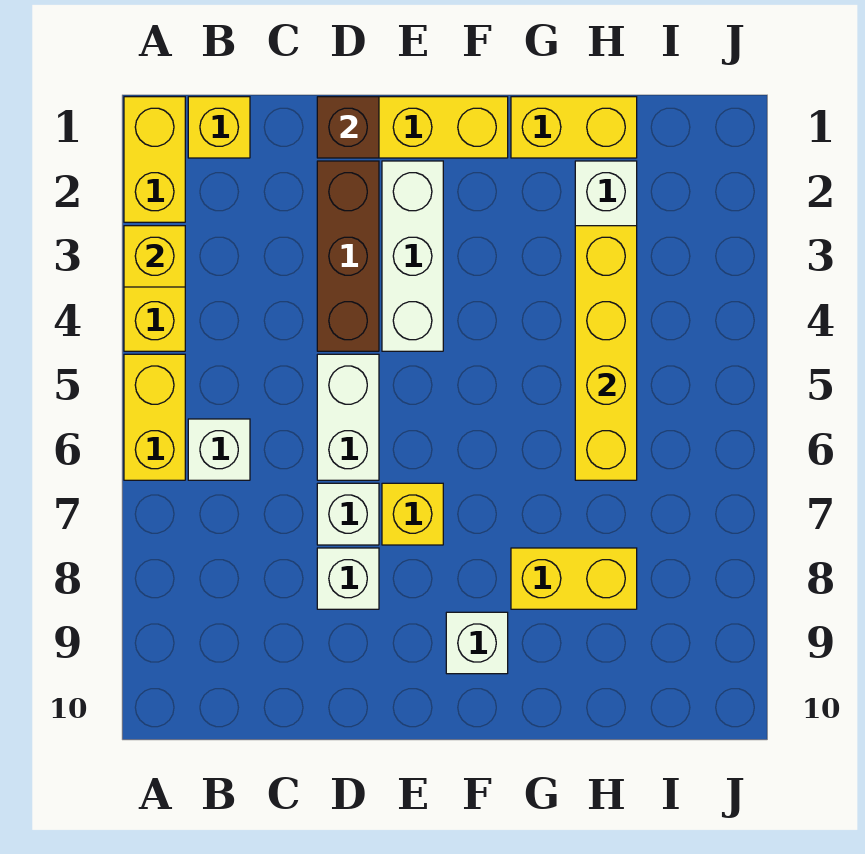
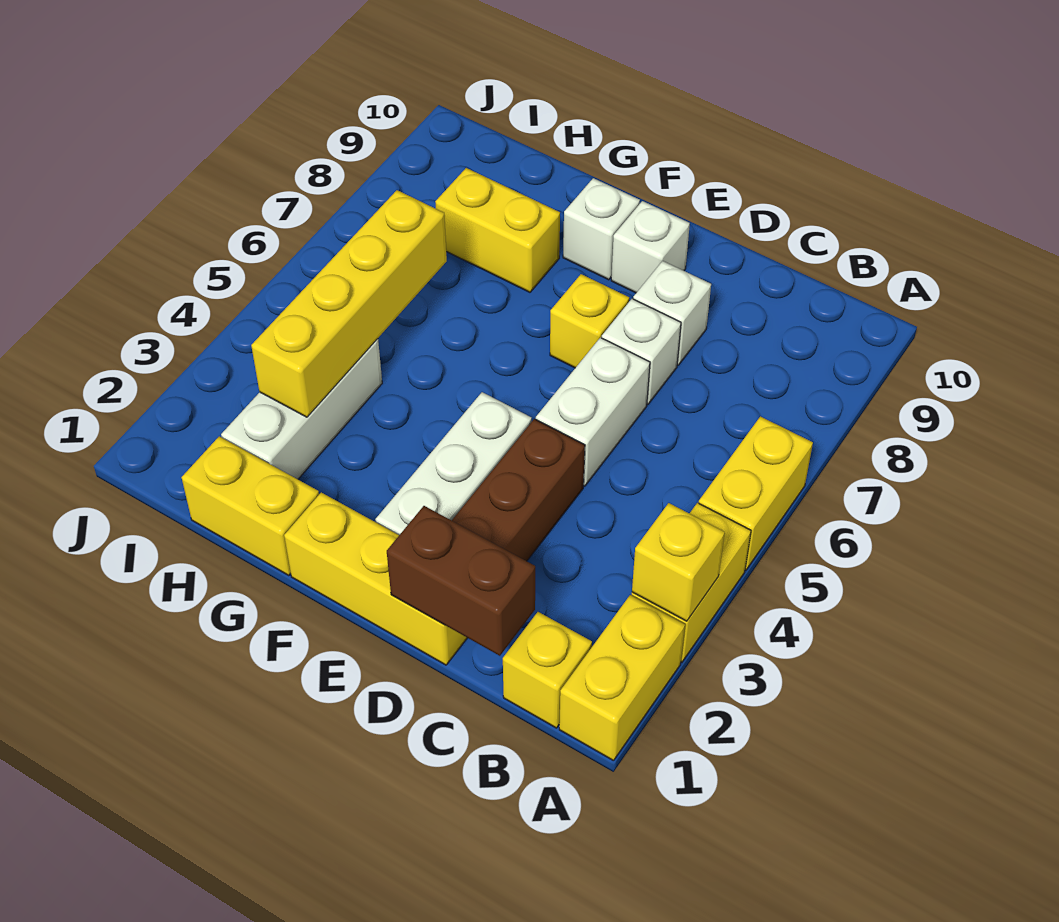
white 1x1 brick [188,419,250,480] -> white 1x1 brick moved to [611,201,690,293]
brown 1x1 brick [317,97,379,158] -> brown 1x2 brick [387,506,535,656]

